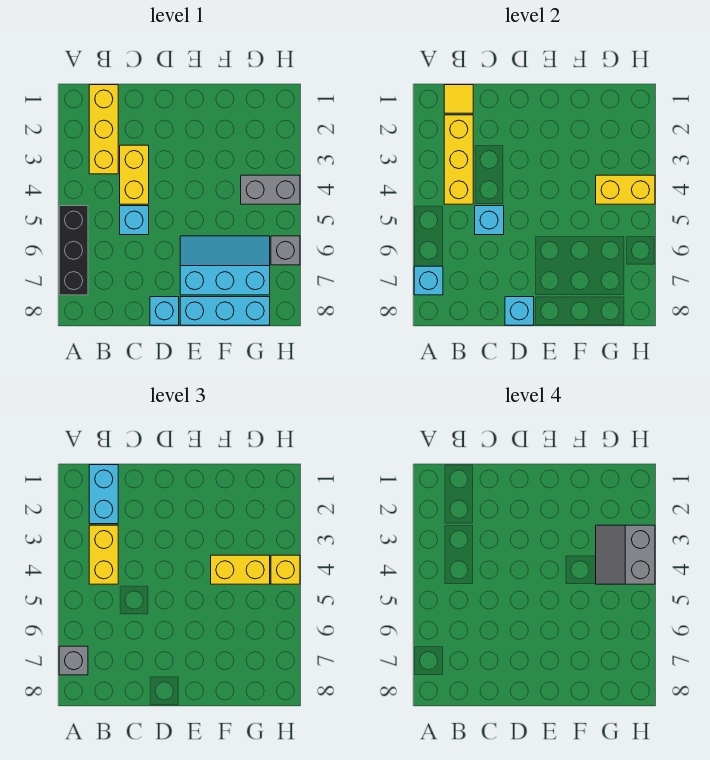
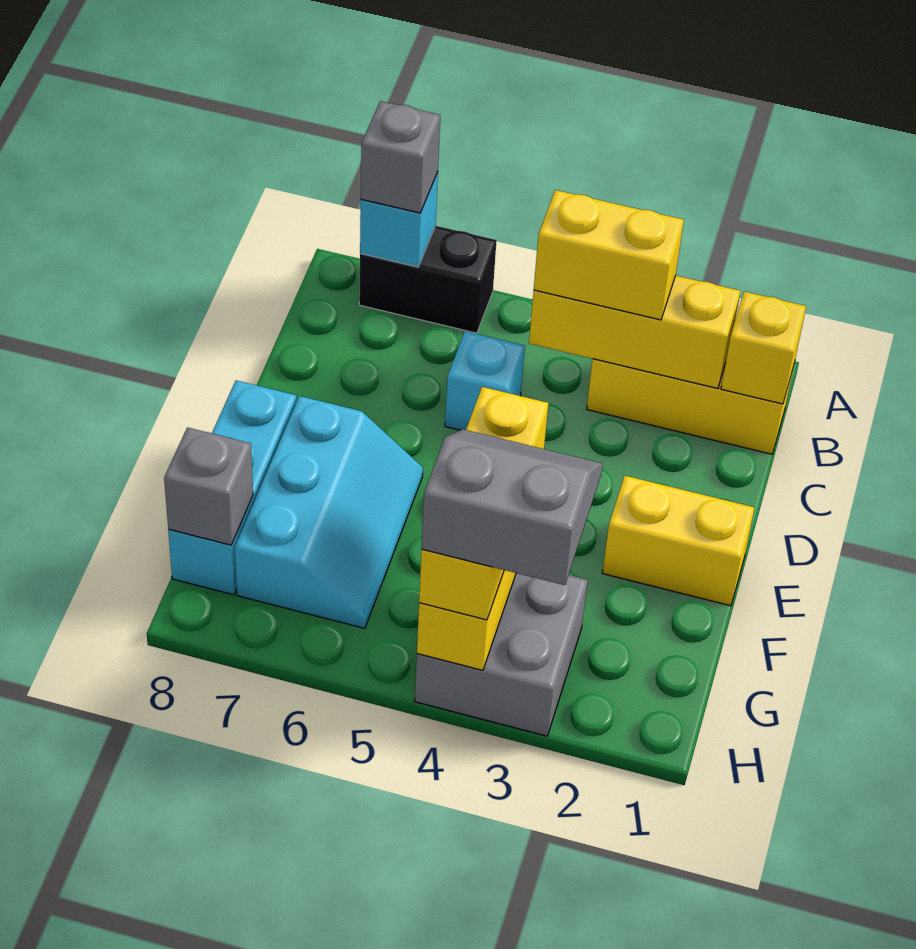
black 1x3 brick [59,206,88,295] -> black 1x2 brick [359,226,497,333]
yellow 1x1 tile [444,85,473,113] -> yellow 1x1 brick [721,292,806,404]
cyan 1x2 brick [89,465,118,524] -> none
yellow 1x2 brick [120,145,149,204] -> yellow 1x2 brick moved to [602,476,754,606]
cyan 1x1 brick [475,206,504,235] -> none
cyan 1x1 brick [150,297,179,325] -> none
cyan 1x1 brick [505,297,534,325] -> none
grey 1x2 brick [241,175,300,204] -> grey 2x2 brick [415,573,588,736]
grey 1x1 brick [271,236,300,265] -> grey 1x1 brick moved to [164,427,253,545]

